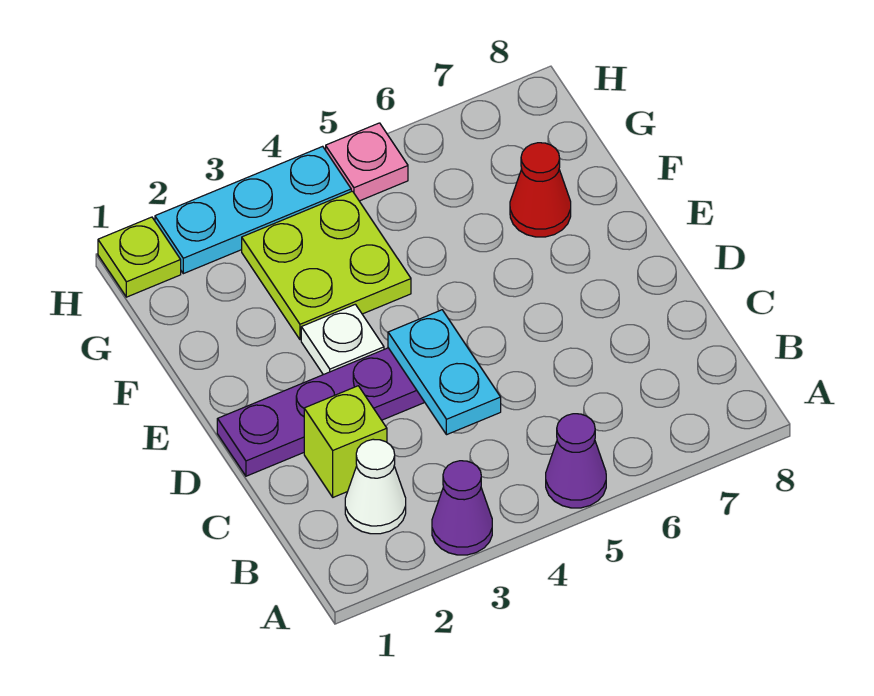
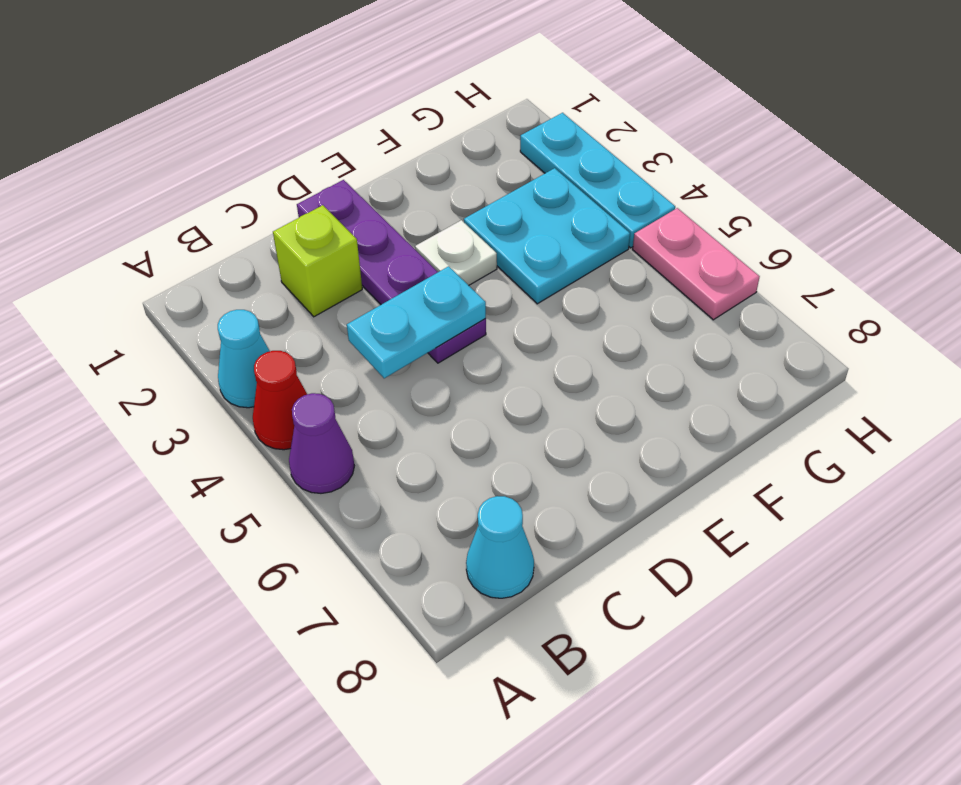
purple 1x1 cone [432,461,492,555] -> cyan 1x1 cone [218,310,270,408]
white 1x1 cone [345,439,406,534] -> none
none -> cyan 1x1 cone [466,496,534,598]
lime 2x2 plate [242,191,411,340] -> cyan 2x2 plate [464,168,630,304]
red 1x1 cone [510,143,571,237] -> red 1x1 cone moved to [253,351,307,450]
lime 1x1 plate [98,217,181,297] -> none
pink 1x1 plate [326,123,408,201] -> pink 1x2 plate [633,208,760,320]

